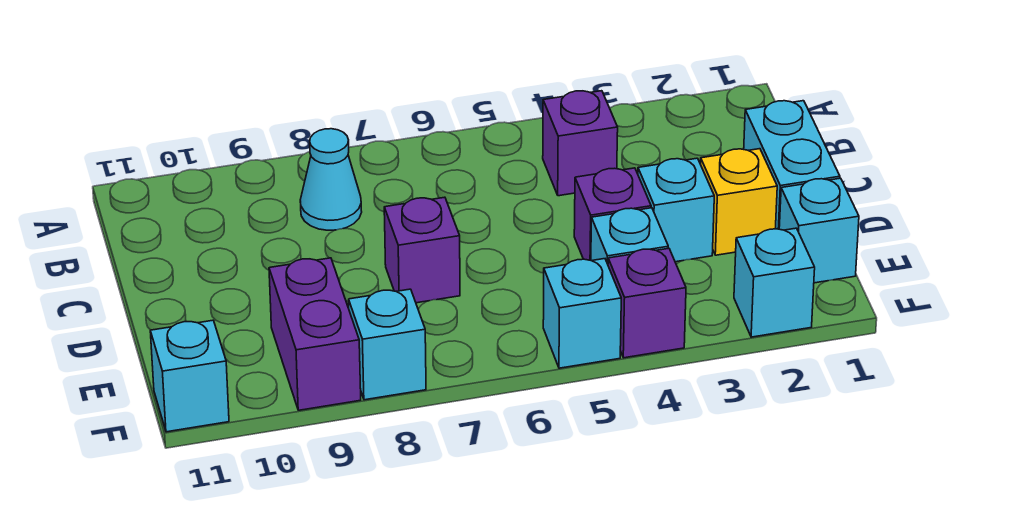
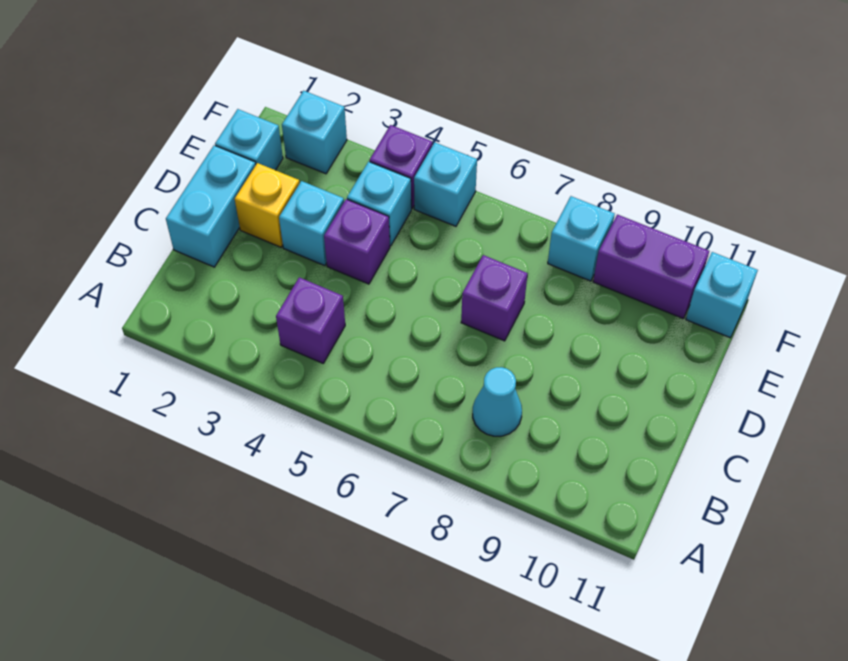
purple 1x2 brick [269,258,361,410] -> purple 1x2 brick turned to [593,215,709,318]

